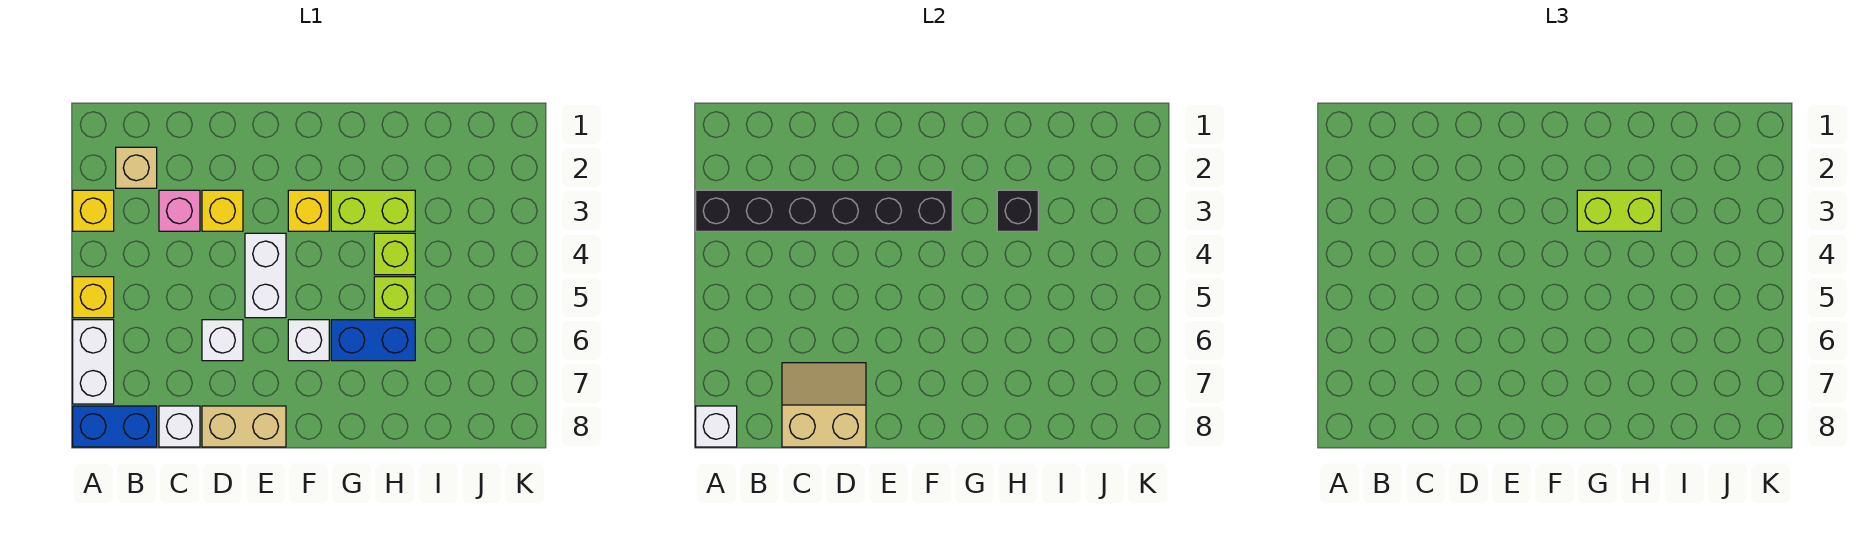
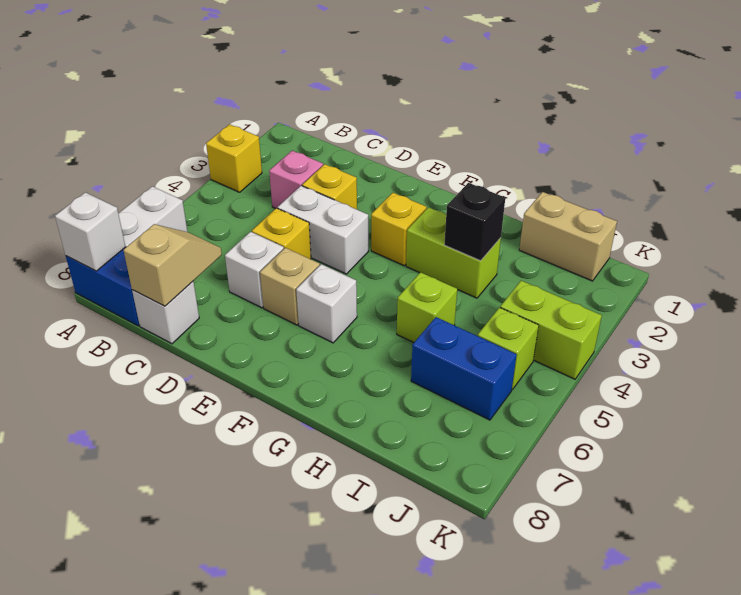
black 1x6 brick [696,190,952,231] -> none
yellow 1x1 brick [73,277,114,318] -> yellow 1x1 brick moved to [252,208,311,259]
tan 1x1 brick [116,147,157,188] -> tan 1x1 brick moved to [260,248,320,325]
tan 2x2 slope [782,363,866,447] -> tan 1x2 slope [124,224,222,306]
tan 1x2 brick [202,406,286,447] -> tan 1x2 brick moved to [519,192,617,281]
white 1x2 brick [245,233,286,318] -> white 1x2 brick turned to [278,186,368,274]
lime 1x2 brick [1577,190,1661,231] -> lime 1x2 brick moved to [500,281,602,379]
blue 1x2 brick [331,320,415,361] -> blue 1x2 brick moved to [411,317,517,420]
lime 1x1 brick [374,233,415,275] -> lime 1x1 brick moved to [478,308,539,390]

